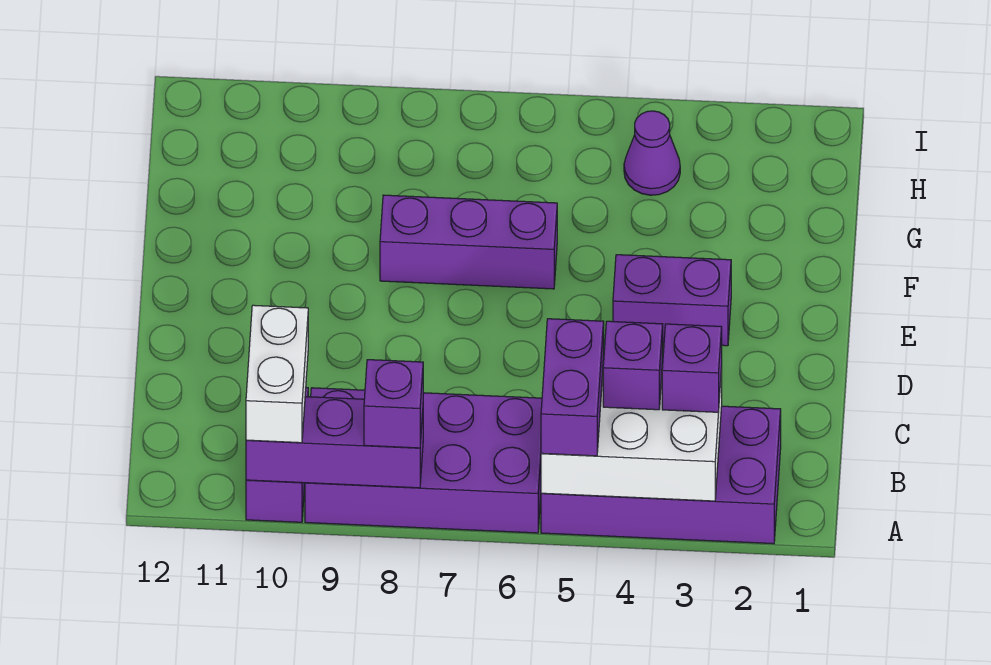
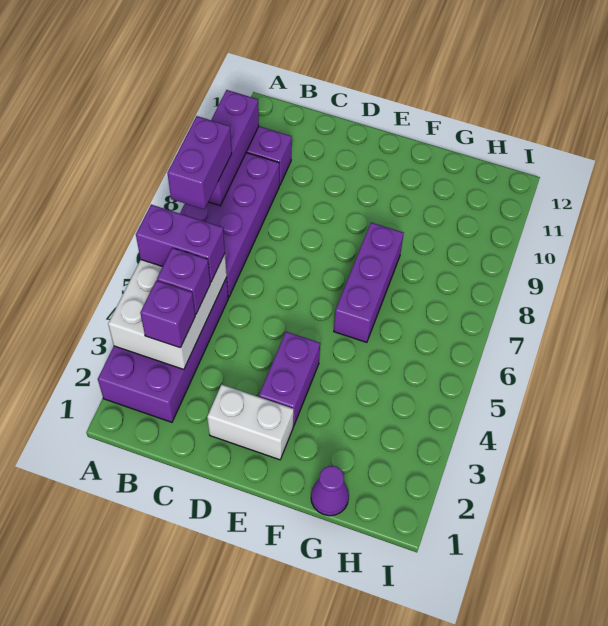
purple 1x1 brick [364,360,423,448] -> purple 1x2 brick [167,116,232,209]
white 1x2 brick [246,305,308,443] -> white 1x2 brick moved to [207,385,294,460]
purple 1x1 cone [624,111,680,195] -> purple 1x1 cone moved to [311,466,349,516]

